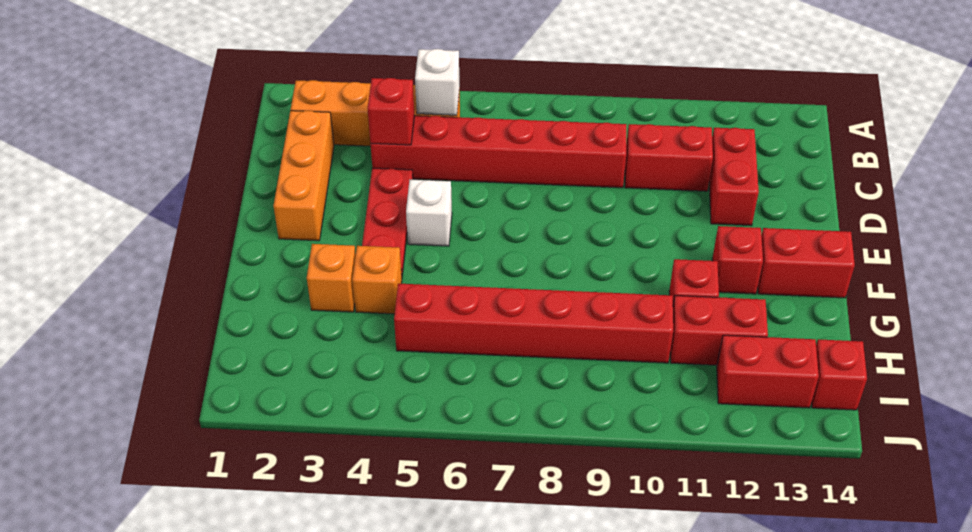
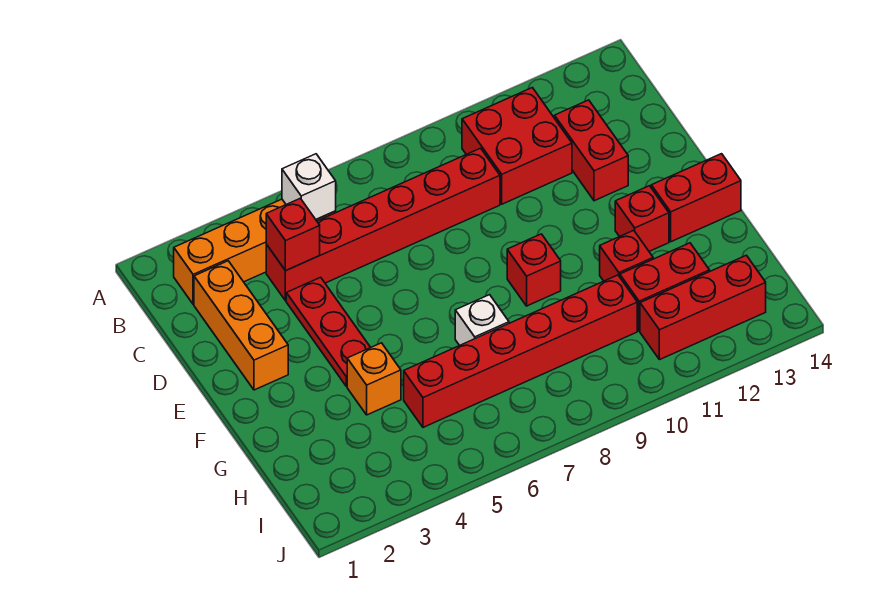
red 1x2 brick [625,124,713,191] -> red 2x2 brick [462,88,572,204]
white 1x1 brick [406,180,452,246] -> white 1x1 brick moved to [455,295,509,345]
orange 1x1 brick [307,244,356,312] -> none
red 1x2 brick [717,335,819,408] -> red 1x3 brick [640,255,766,360]
red 1x1 brick [812,339,867,410] -> red 1x1 brick moved to [507,234,561,306]

